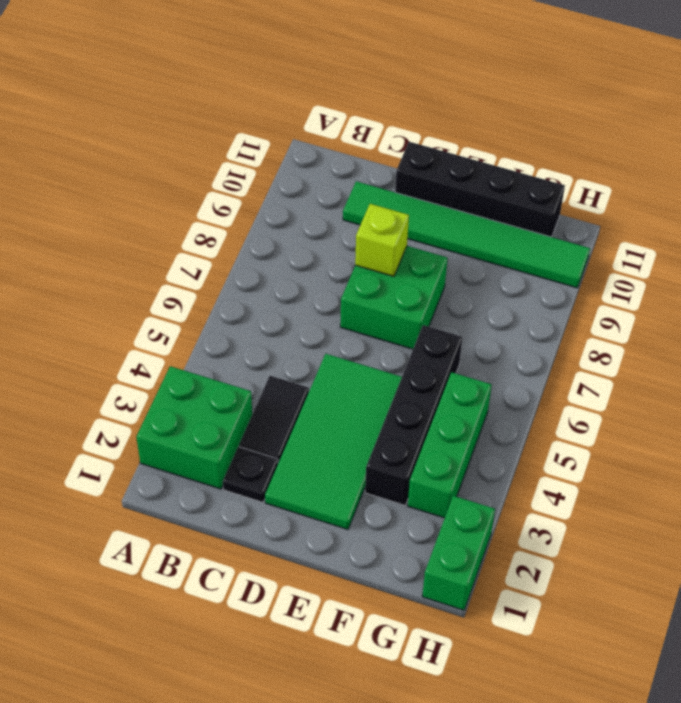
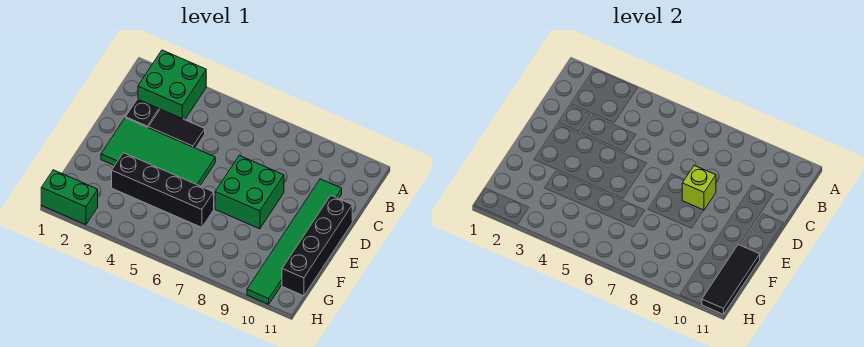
none -> black 1x3 tile [702,245,760,314]
green 1x3 brick [408,372,491,518] -> none

